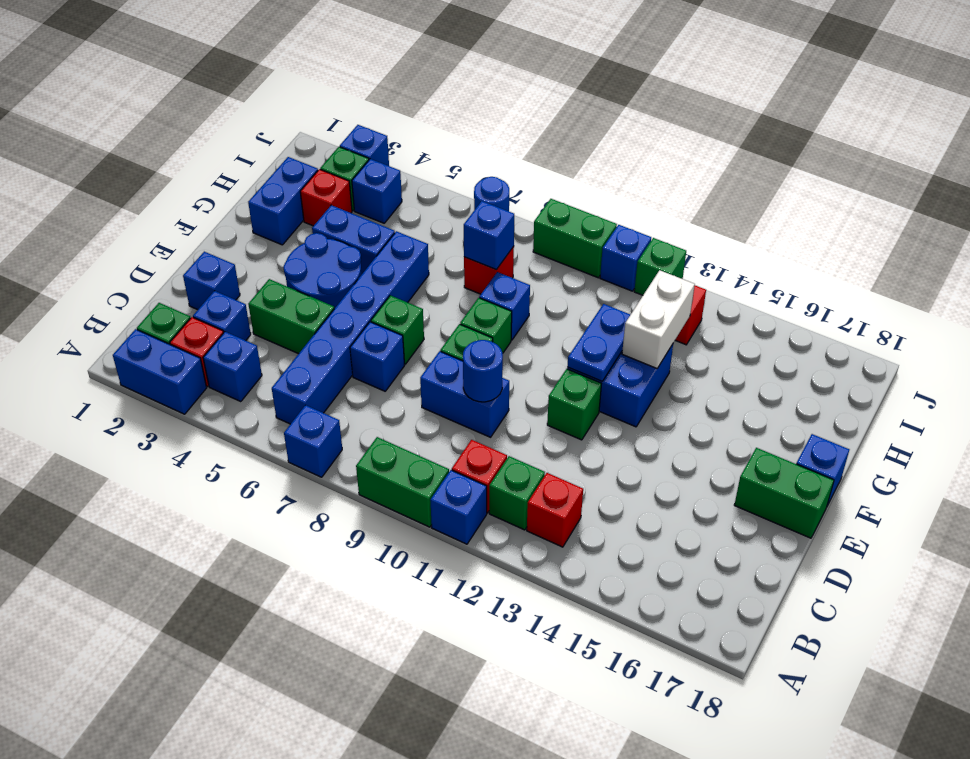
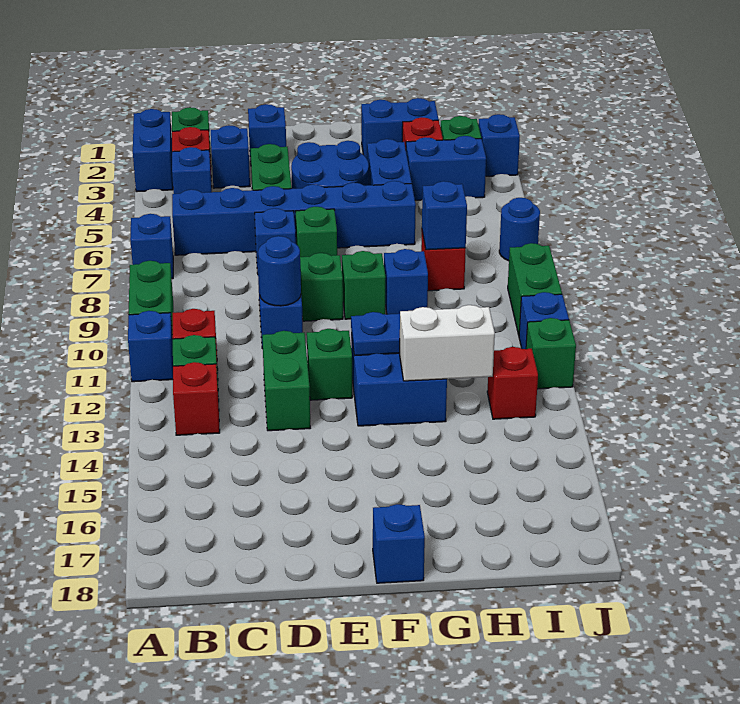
green 1x2 brick [734,448,834,538] -> green 1x2 brick moved to [262,331,310,431]
blue 1x1 brick [352,159,402,223] -> blue 1x2 brick [406,136,486,200]

